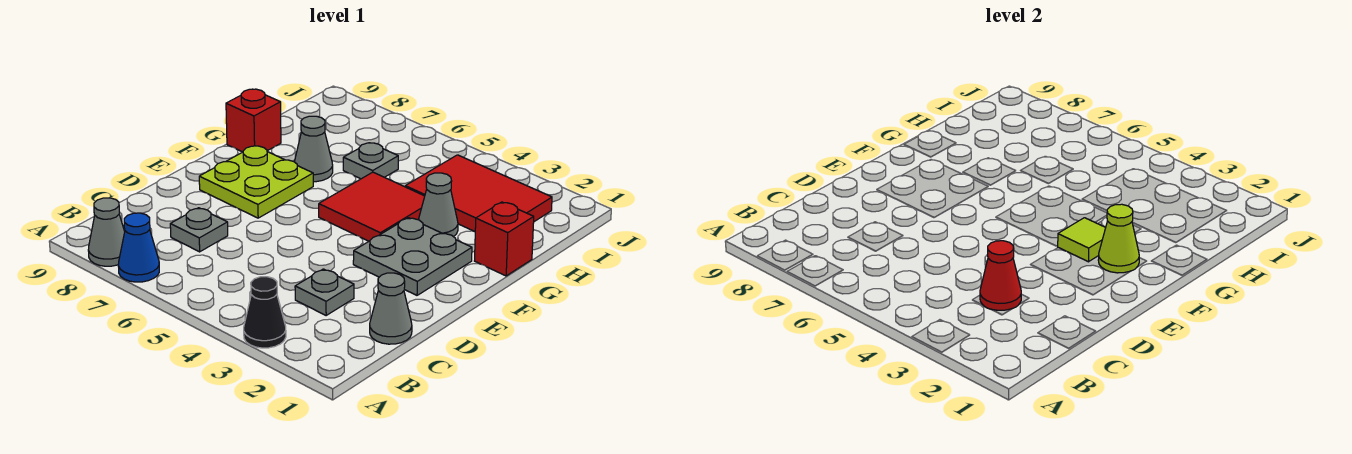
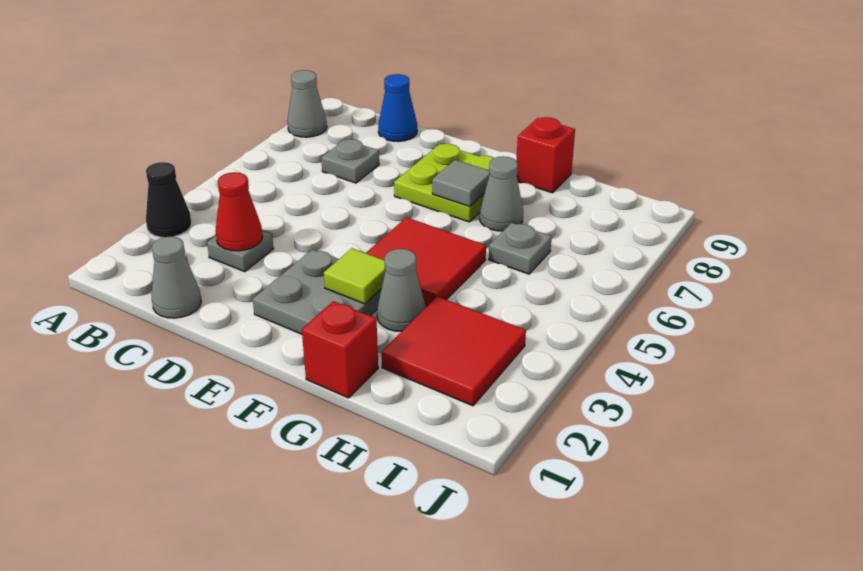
blue 1x1 cone [118,213,159,282] -> blue 1x1 cone moved to [378,74,417,142]
lime 1x1 cone [1098,204,1139,273] -> none
none -> grey 1x1 tile [432,160,490,207]
red 2x3 tile [405,155,552,232] -> red 2x2 tile [381,296,526,406]

